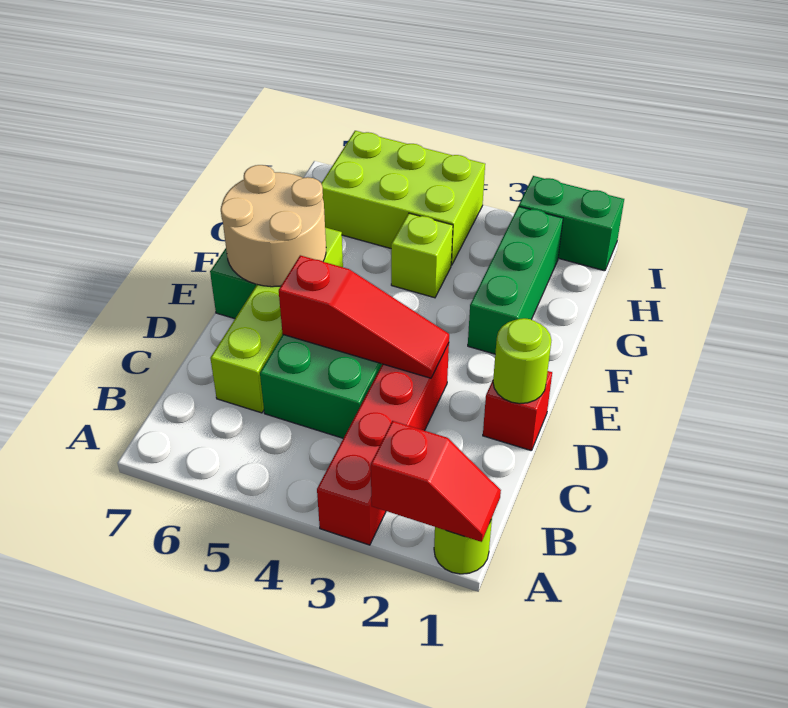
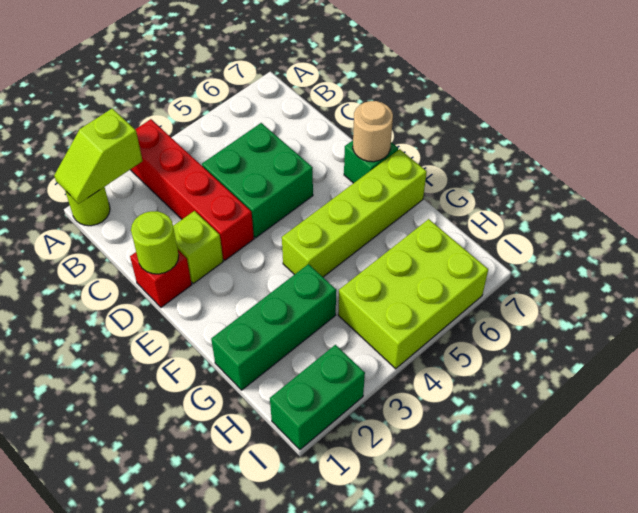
red 1x2 slope [371,421,501,542] -> lime 1x2 slope [54,108,142,204]
lime 1x4 brick [210,228,343,413] -> lime 1x4 brick turned to [282,149,427,277]
red 1x3 slope [279,255,449,378] -> none
tan 2x2 round brick [221,165,326,287] -> tan 1x1 round brick [353,101,393,162]
green 1x3 brick [468,206,563,354] -> green 1x3 brick turned to [211,264,336,390]
lime 1x1 brick [391,213,453,298] -> lime 1x1 brick moved to [173,211,223,284]

